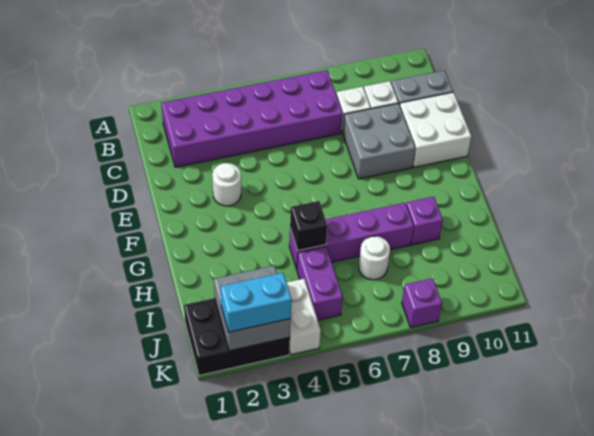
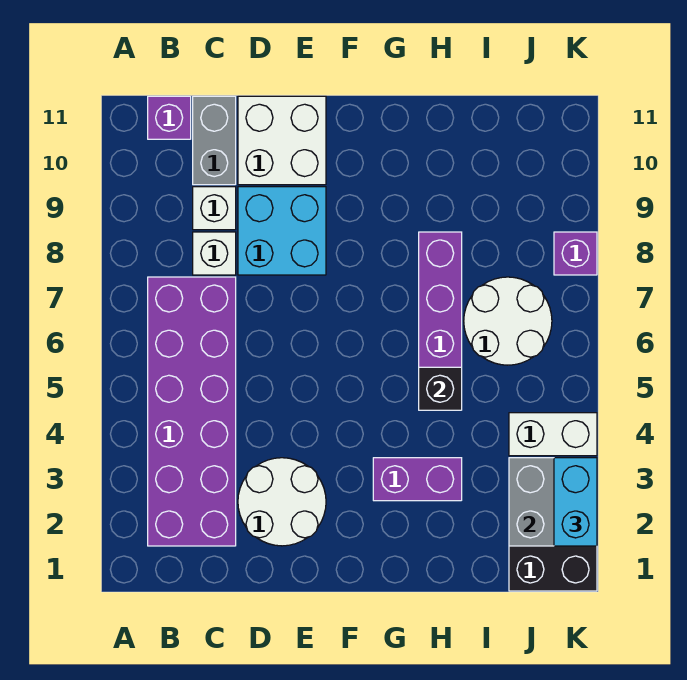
grey 2x2 brick [343,103,416,179] -> cyan 2x2 brick [238,187,326,275]
white 1x1 round brick [212,163,241,206] -> white 2x2 round brick [238,458,326,546]
purple 1x1 brick [406,197,443,245] -> purple 1x1 brick moved to [148,96,191,139]
purple 1x2 brick [297,246,343,320] -> purple 1x2 brick moved to [373,458,462,501]
white 1x1 round brick [359,236,390,280] -> white 2x2 round brick [464,277,552,365]

